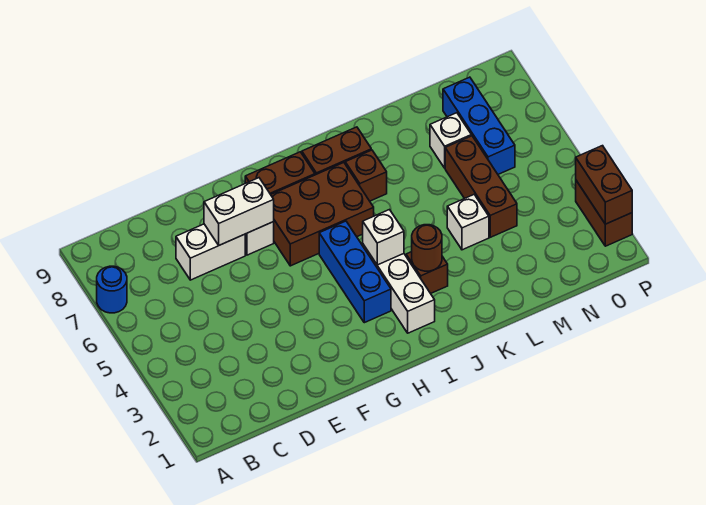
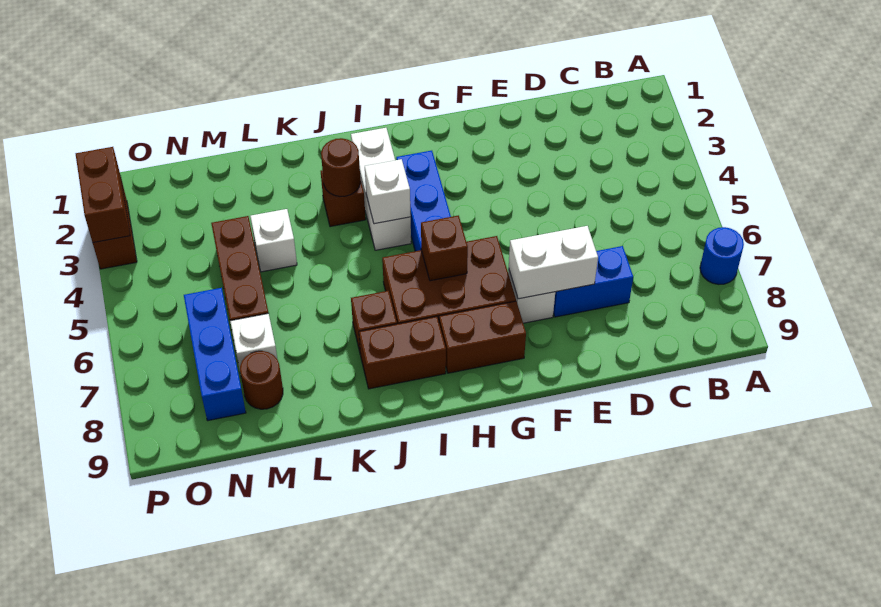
white 1x2 brick [176,224,245,280] -> blue 1x2 brick [553,246,633,317]
none -> brown 1x1 brick [421,215,468,281]
none -> brown 1x1 round brick [240,351,283,409]

